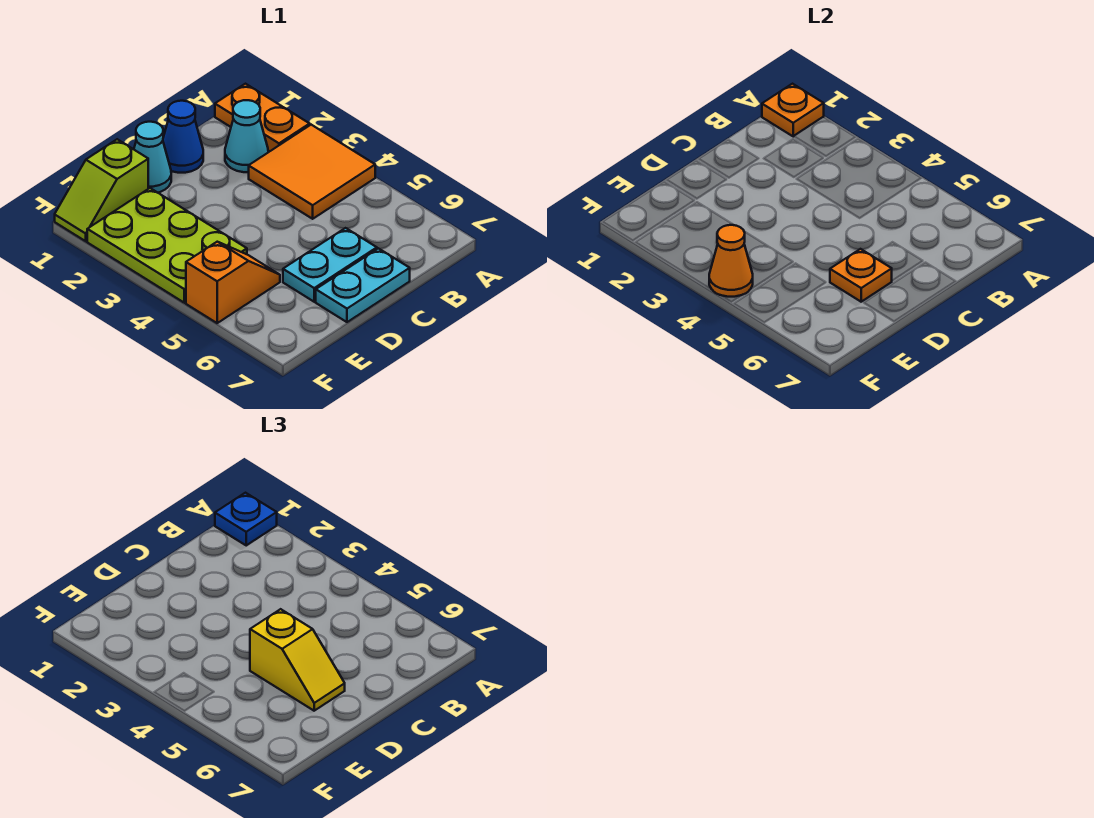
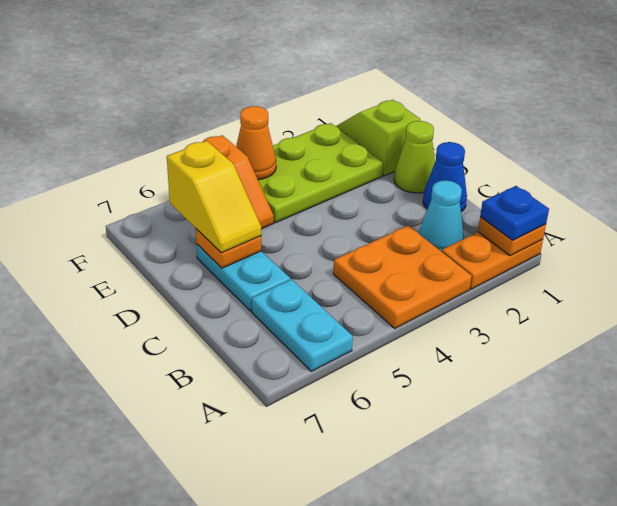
orange 2x2 tile [249,125,375,219] -> orange 2x2 plate [333,226,472,328]
cyan 1x2 plate [316,248,410,322] -> cyan 1x2 plate moved to [252,279,353,371]
cyan 1x1 cone [134,122,171,193] -> lime 1x1 cone [394,121,435,193]
yellow 1x2 slope [250,609,345,711] -> yellow 1x2 slope turned to [167,141,261,253]

